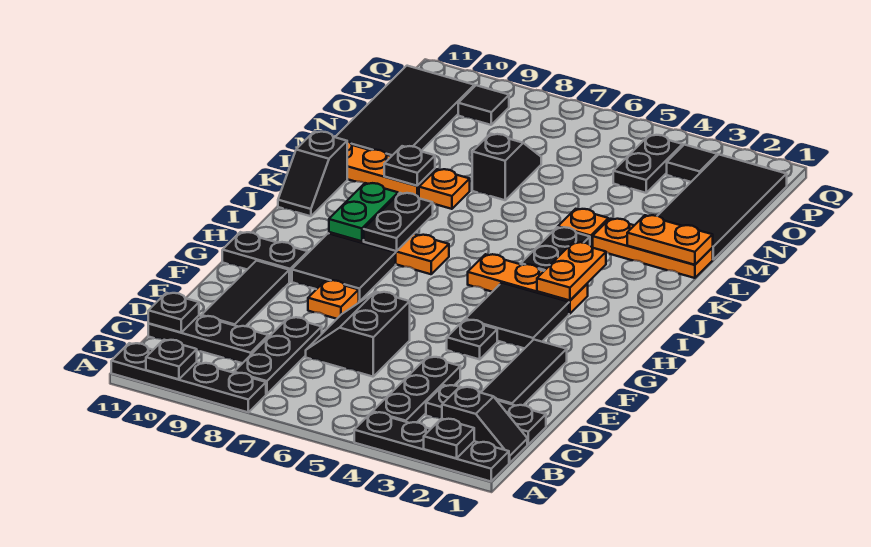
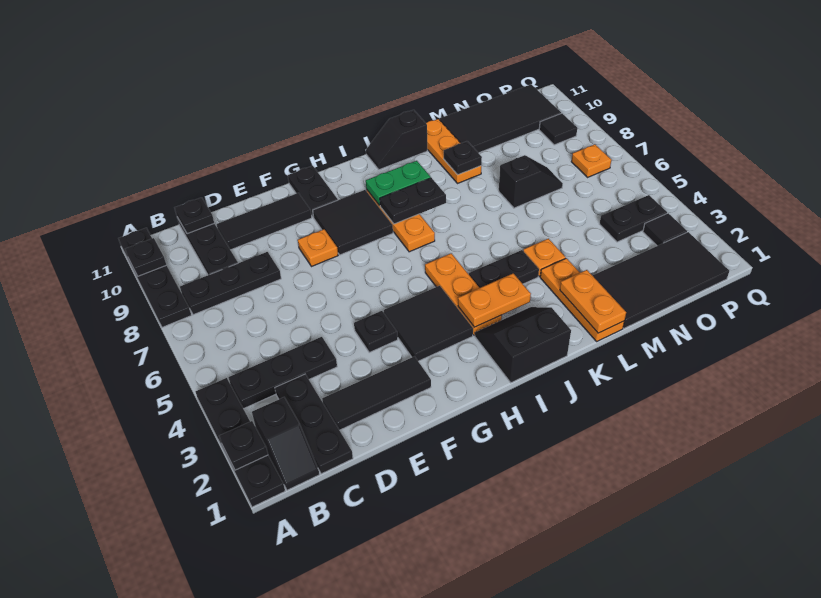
black 2x2 slope [306,292,410,377] -> black 2x2 slope moved to [475,307,571,383]
orange 1x1 plate [419,169,470,209] -> orange 1x1 plate moved to [571,144,611,177]

